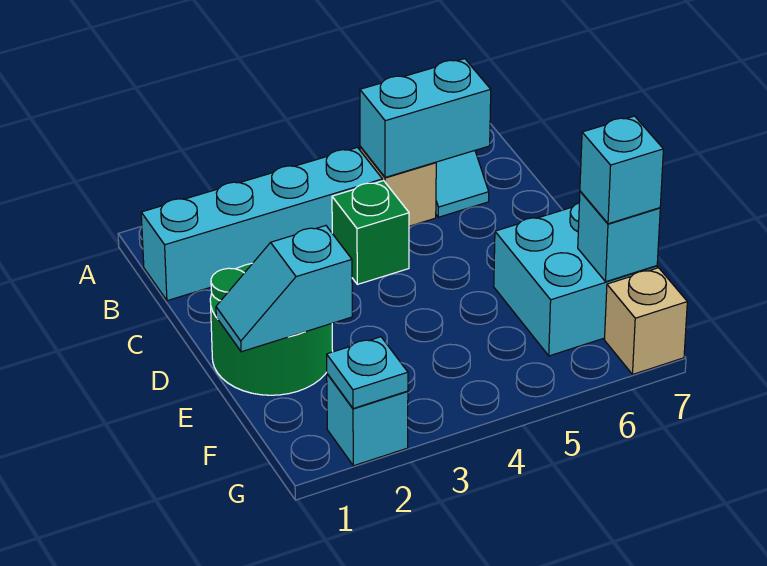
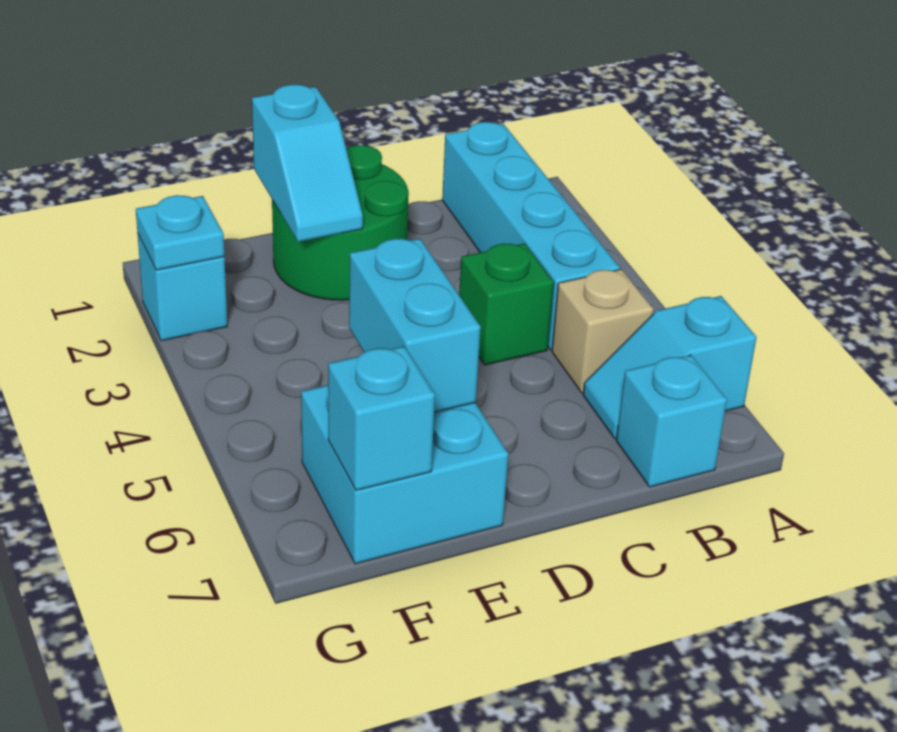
cyan 1x2 brick [360,59,491,177] -> cyan 1x2 brick moved to [349,239,481,412]
cyan 1x2 slope [216,226,352,352] -> cyan 1x2 slope turned to [252,85,363,242]
cyan 1x1 brick [580,116,663,224] -> cyan 1x1 brick moved to [616,355,727,487]
tan 1x1 brick [605,268,687,374] -> none

